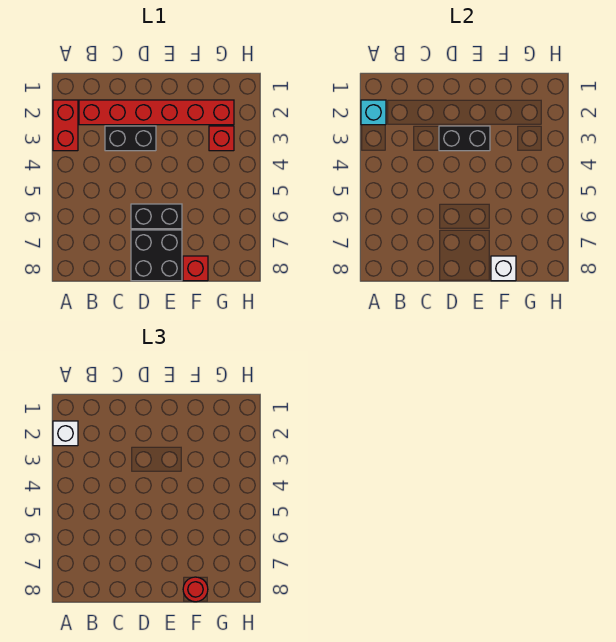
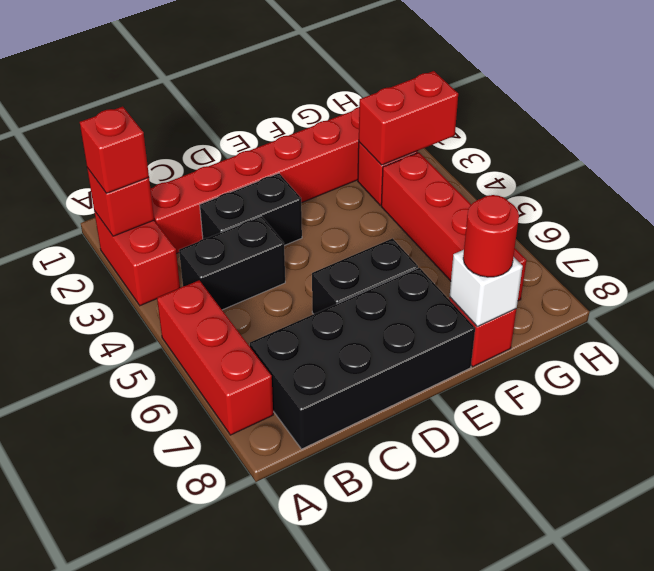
cyan 1x1 brick [361,100,386,125] -> red 1x1 brick [87,168,154,236]
white 1x1 brick [53,421,78,446] -> red 1x1 brick [80,107,149,193]
none -> red 1x3 brick [157,280,273,435]
black 1x2 brick [439,126,490,151] -> black 1x2 brick moved to [179,216,285,310]
black 2x2 brick [131,230,182,281] -> black 2x4 brick [250,268,475,449]
none -> red 1x2 brick [359,71,458,165]
none -> red 1x4 brick [381,152,527,301]

